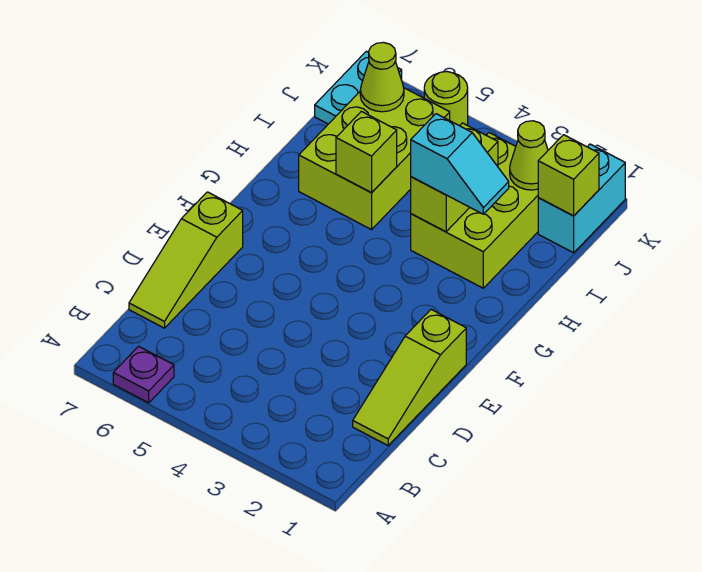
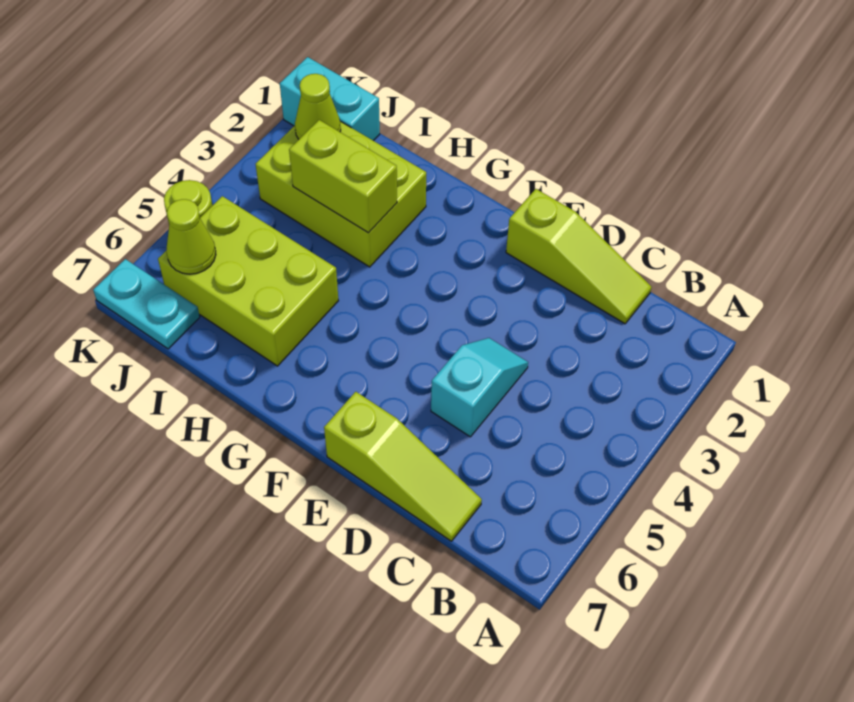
purple 1x1 plate [113,346,174,403] -> none
cyan 1x2 slope [411,114,509,214] -> cyan 1x2 slope moved to [431,338,528,437]
lime 1x1 brick [336,111,397,193] -> none
lime 1x1 brick [538,135,599,216] -> none

